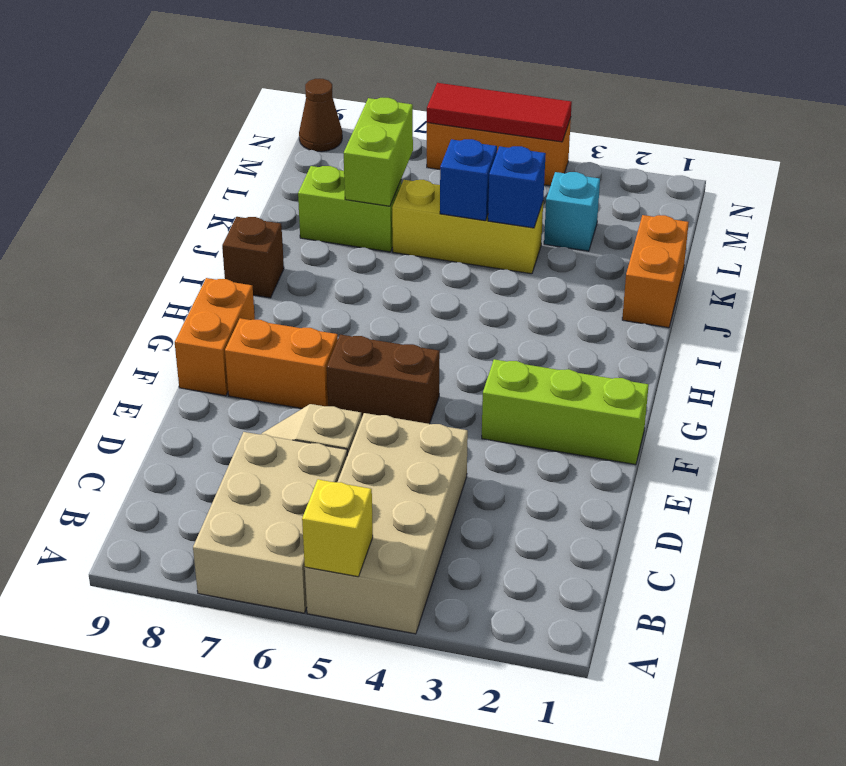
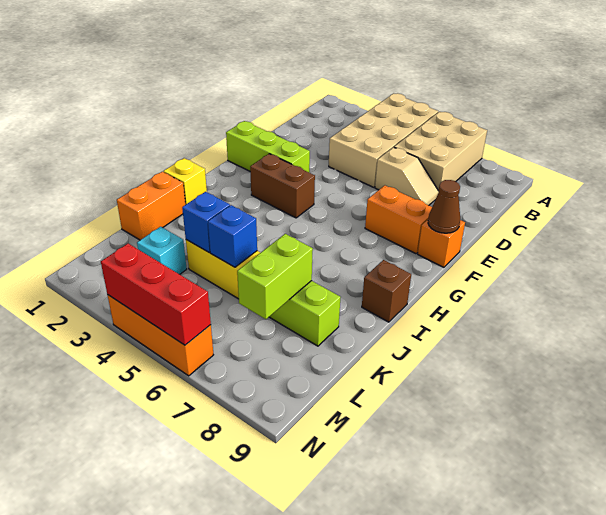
yellow 1x1 brick [302,479,373,577] -> yellow 1x1 brick moved to [163,158,207,205]
brown 1x2 brick [327,335,440,424] -> brown 1x2 brick moved to [250,154,315,218]
orange 1x2 brick [175,278,255,396] -> orange 1x1 brick [418,220,465,267]
red 1x3 tile [427,83,572,142] -> red 1x3 brick [101,243,211,345]
brown 1x1 cone [299,79,342,152] -> brown 1x1 cone moved to [428,180,460,233]

